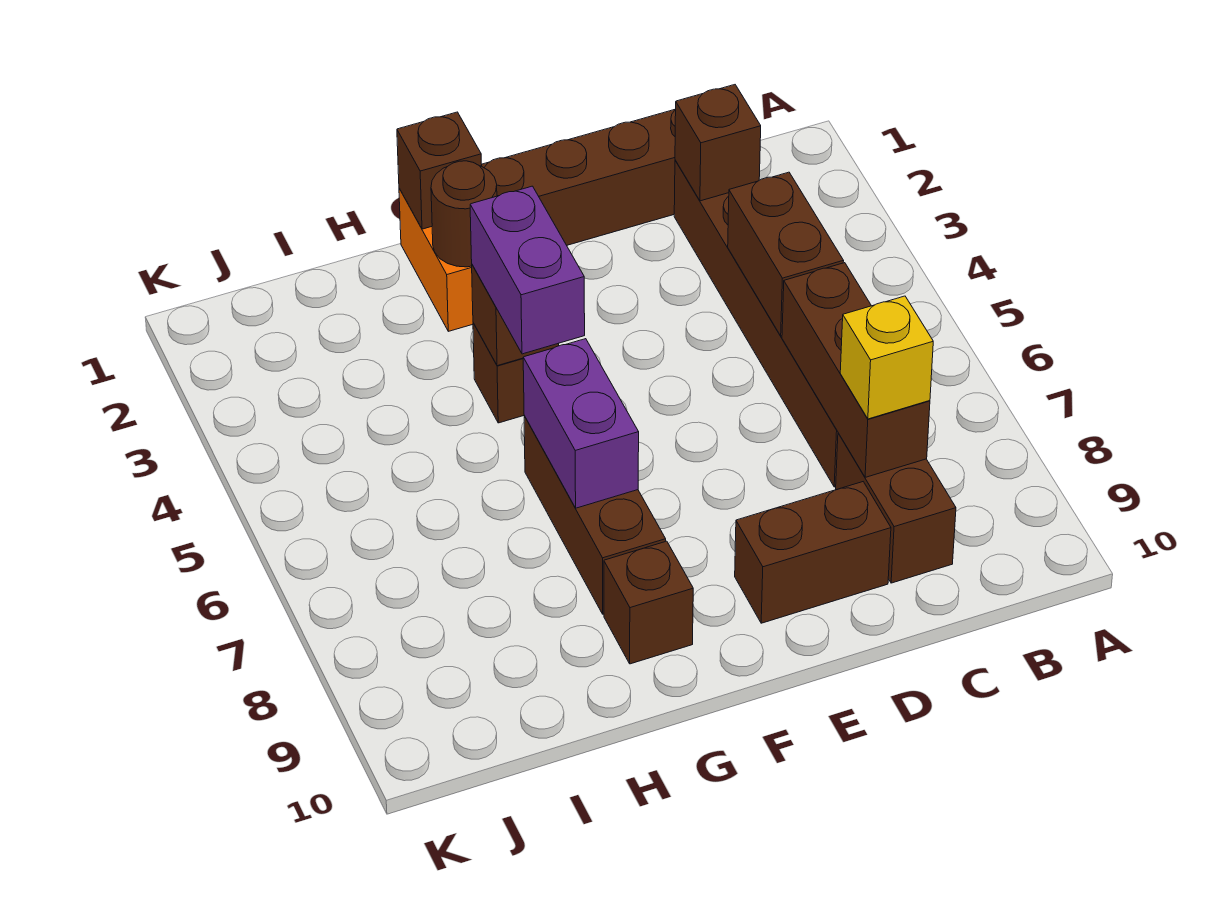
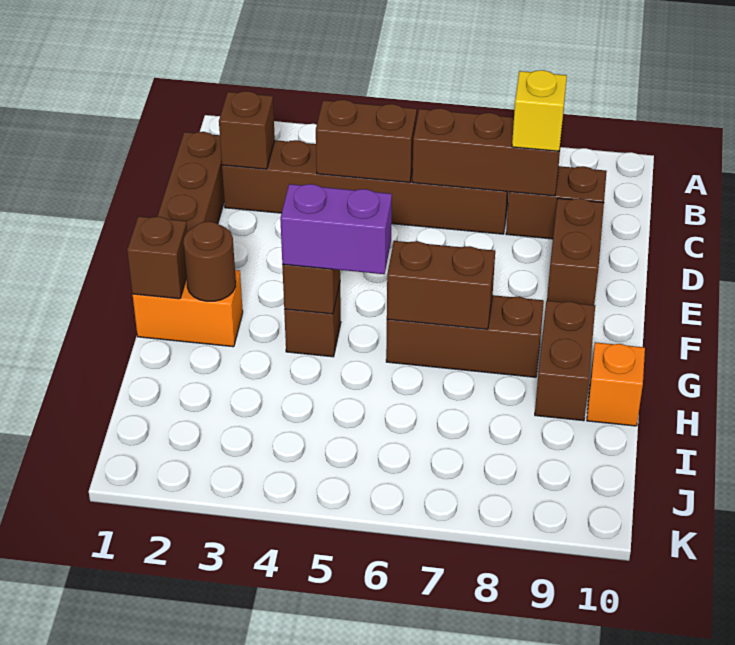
purple 1x2 brick [523,339,639,508] -> brown 1x2 brick [387,241,495,329]
brown 1x1 brick [604,541,693,664] -> brown 1x2 brick [535,301,595,421]
none -> orange 1x1 brick [587,342,645,426]

